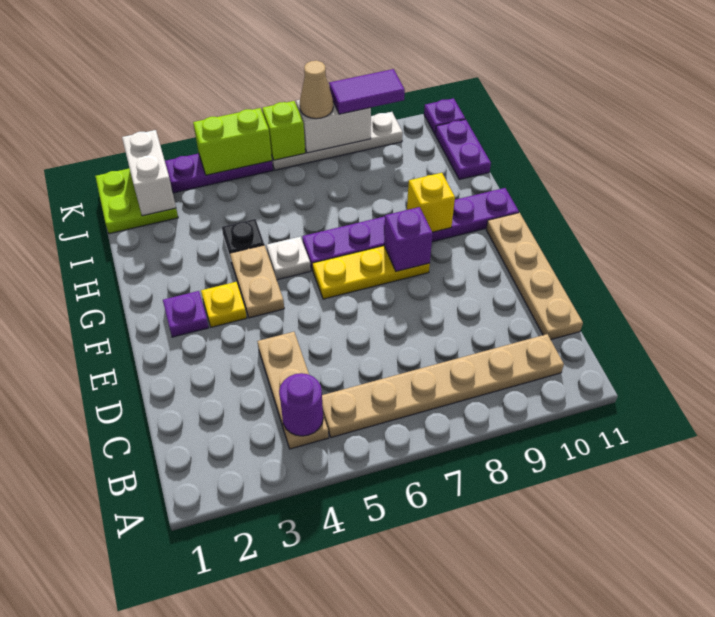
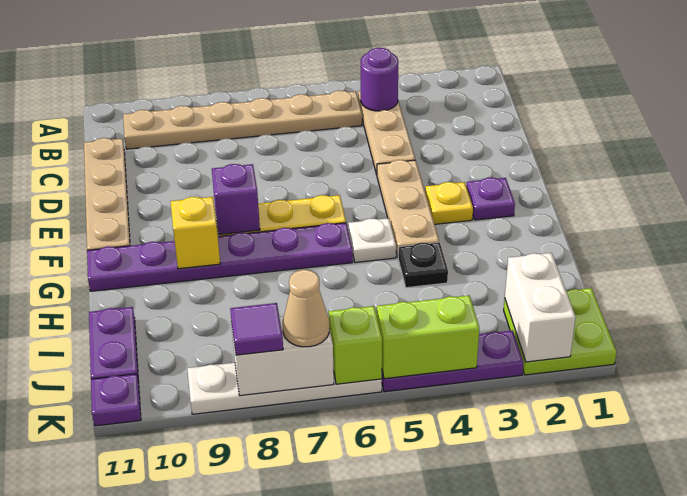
tan 1x2 plate [230,245,284,318] -> tan 1x3 plate [377,160,439,256]
purple 1x2 tile [329,69,405,114] -> purple 1x1 tile [230,303,283,355]

